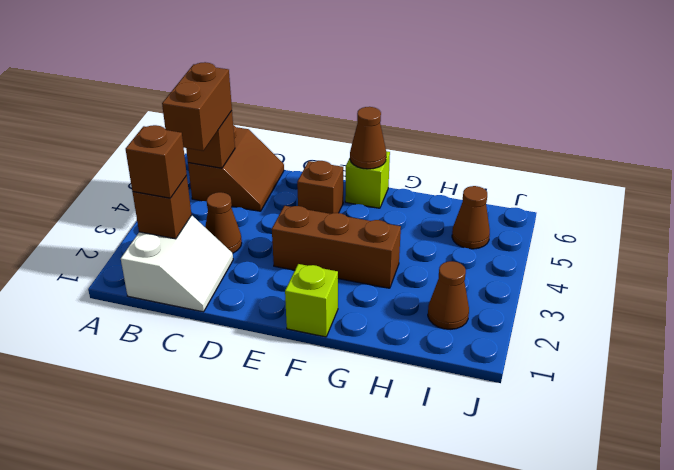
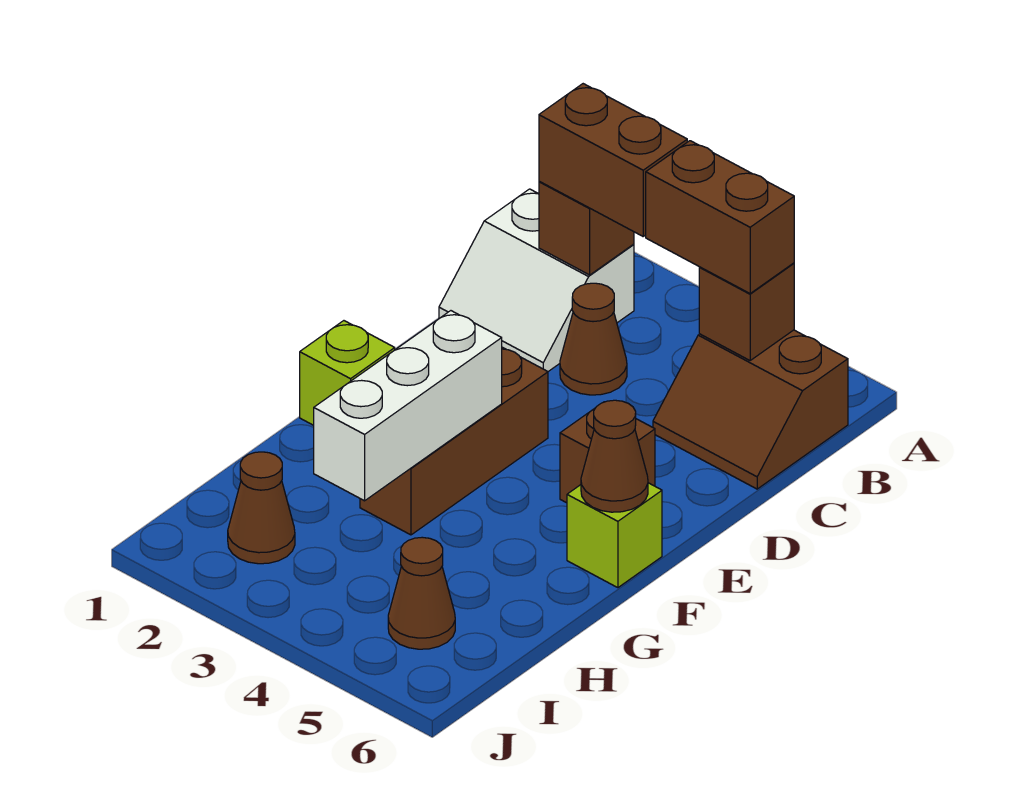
brown 1x1 brick [126,125,187,198] -> brown 1x2 brick [539,84,687,236]
none -> white 1x3 brick [314,311,502,501]

